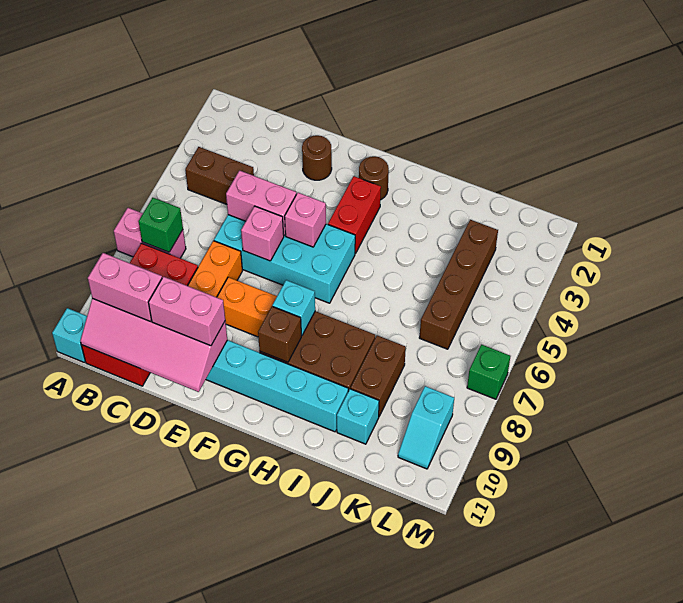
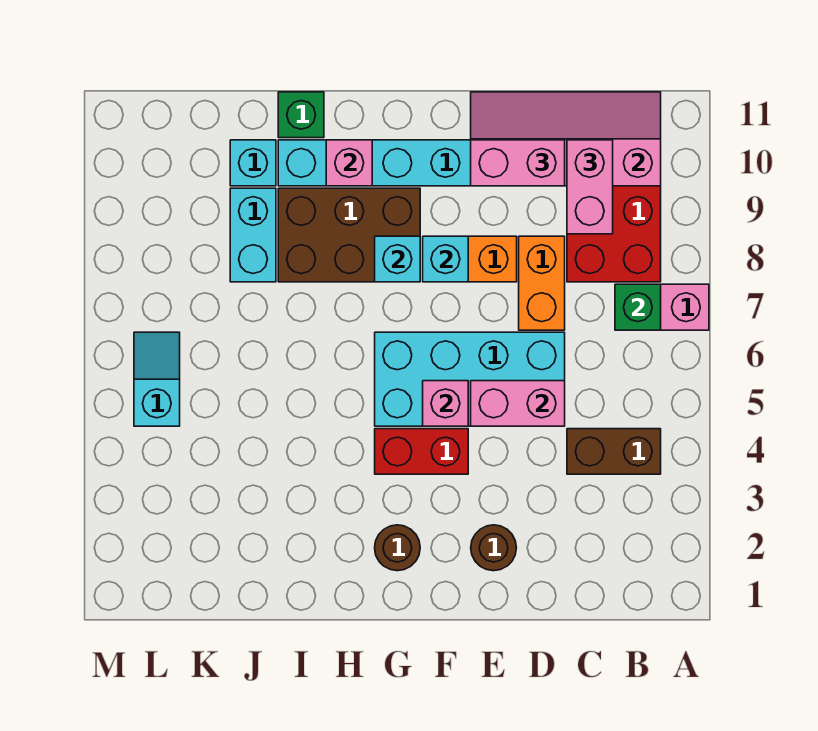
cyan 1x1 brick [52,308,87,362] -> cyan 1x1 brick moved to [423,236,468,282]
pink 1x2 brick [88,253,162,321] -> pink 1x2 brick turned to [567,140,613,234]
pink 1x1 brick [241,206,284,261] -> pink 1x1 brick moved to [326,140,372,186]
red 1x2 brick [328,176,381,254] -> red 1x2 brick turned to [375,429,468,474]
brown 1x1 brick [258,306,301,362] -> none
brown 1x2 brick [351,335,406,416] -> cyan 1x2 brick [230,188,276,282]
brown 1x4 brick [419,220,498,349] -> none
cyan 1x2 slope [398,386,454,469] -> cyan 1x2 slope moved to [134,332,180,426]
green 1x1 brick [467,345,510,399] -> green 1x1 brick moved to [278,92,324,138]

